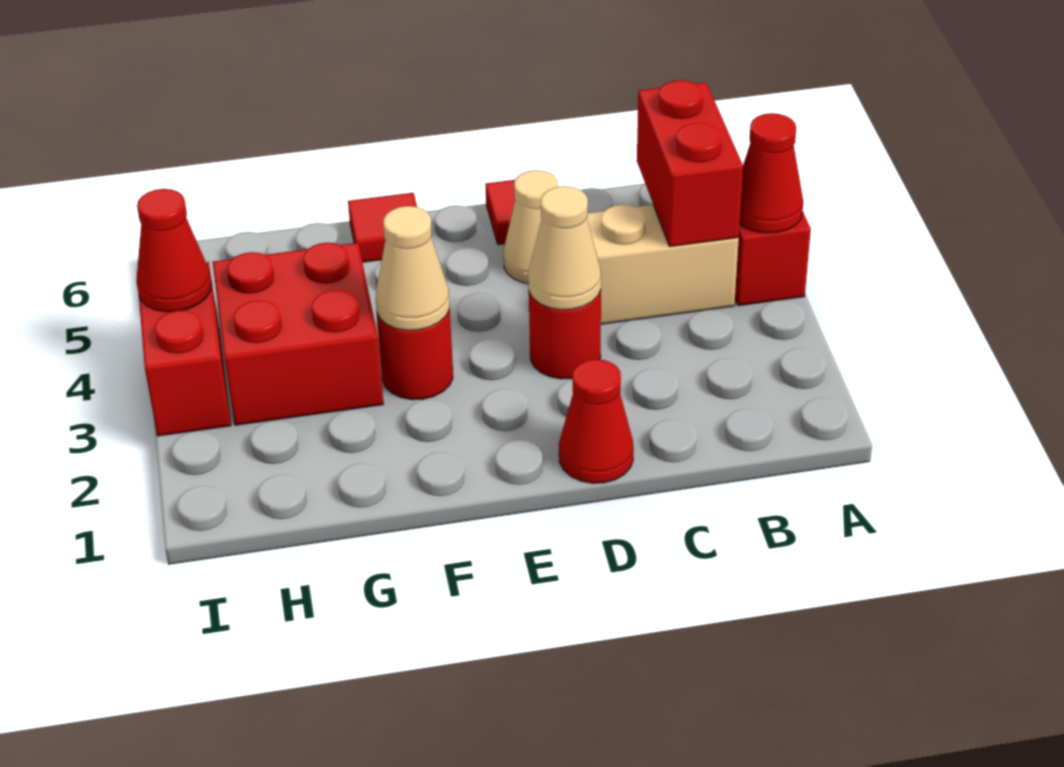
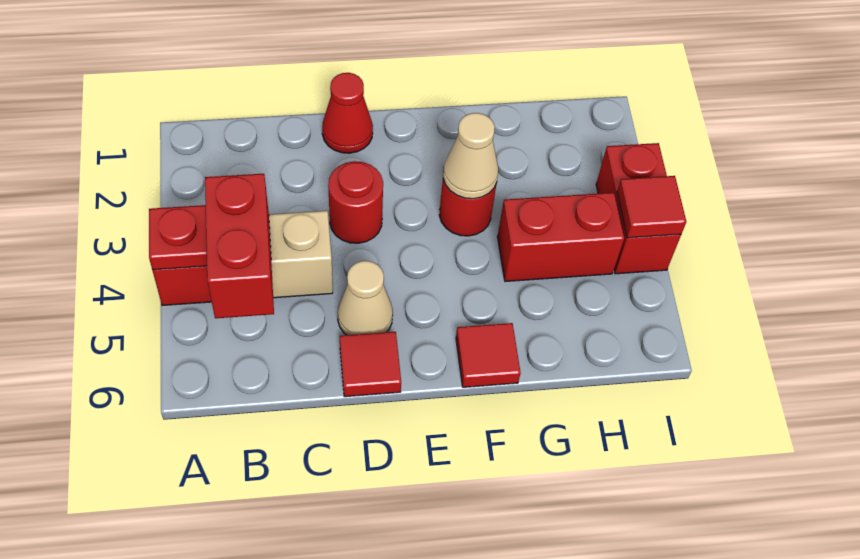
red 1x1 cone [740,113,803,233] -> red 1x1 plate [149,205,207,270]
tan 1x1 cone [528,186,601,310] -> none
red 2x2 brick [213,243,383,425] -> red 1x2 brick [497,193,624,282]
red 1x1 cone [136,189,211,312] -> red 1x1 tile [617,176,686,238]

